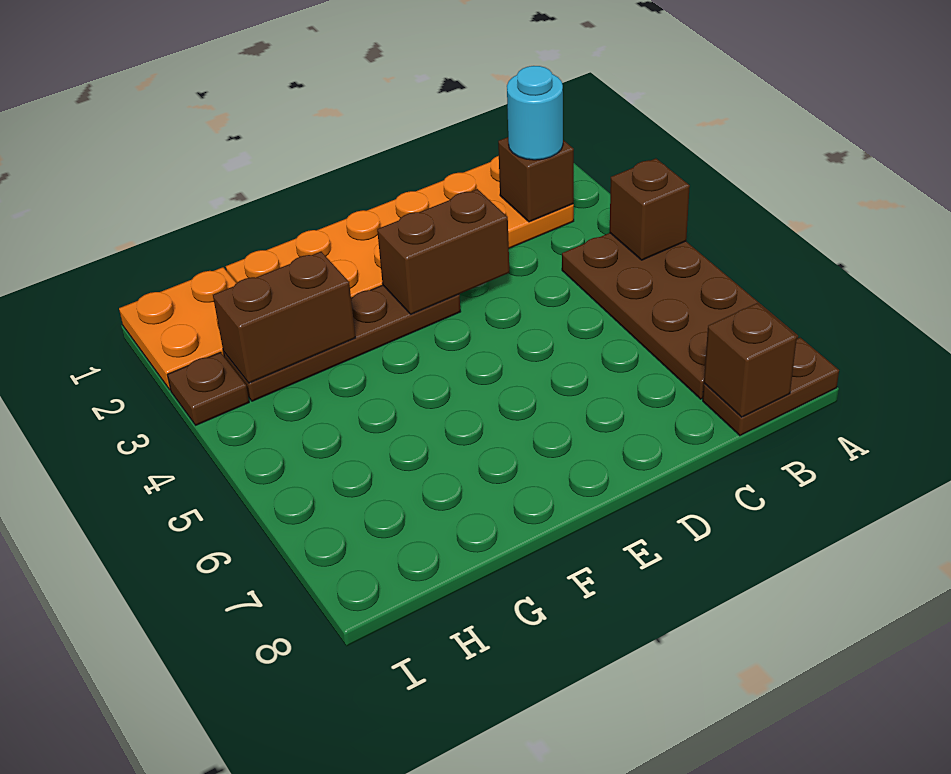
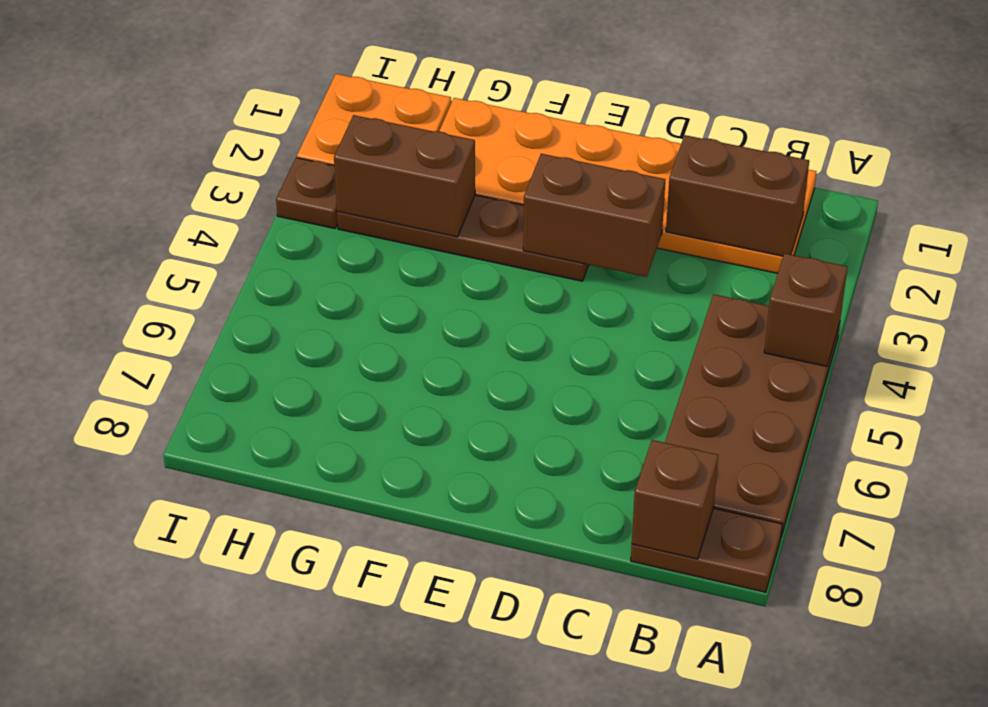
brown 1x1 brick [498,137,574,222] -> brown 1x2 brick [666,135,809,256]
cyan 1x1 round brick [507,66,563,160] -> none

